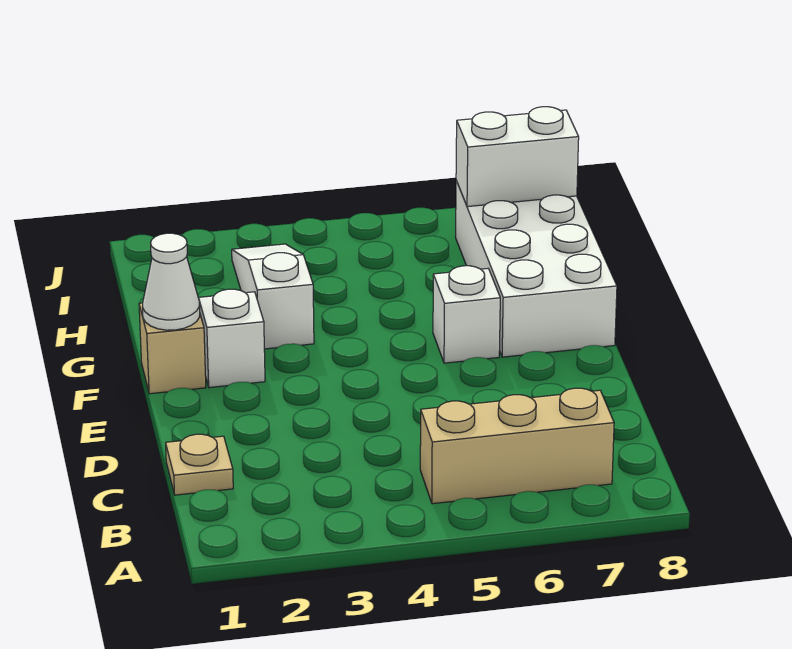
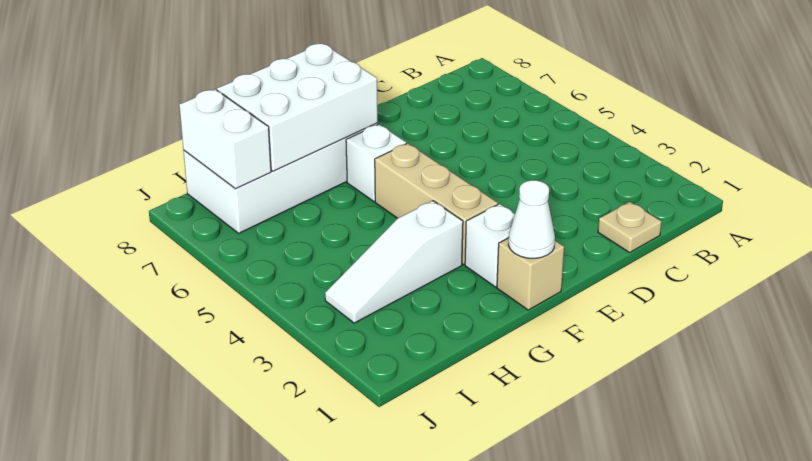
tan 1x3 brick [420,388,614,504] -> tan 1x3 brick moved to [375,143,498,265]
none -> white 2x3 brick [217,43,378,171]

